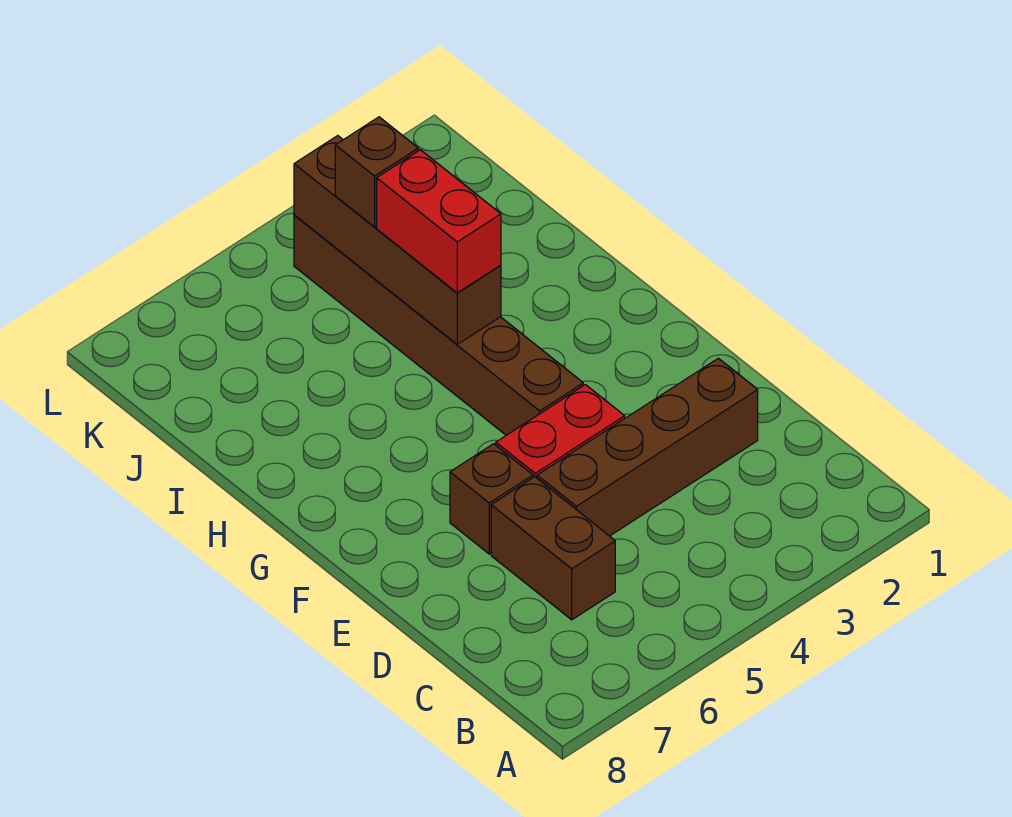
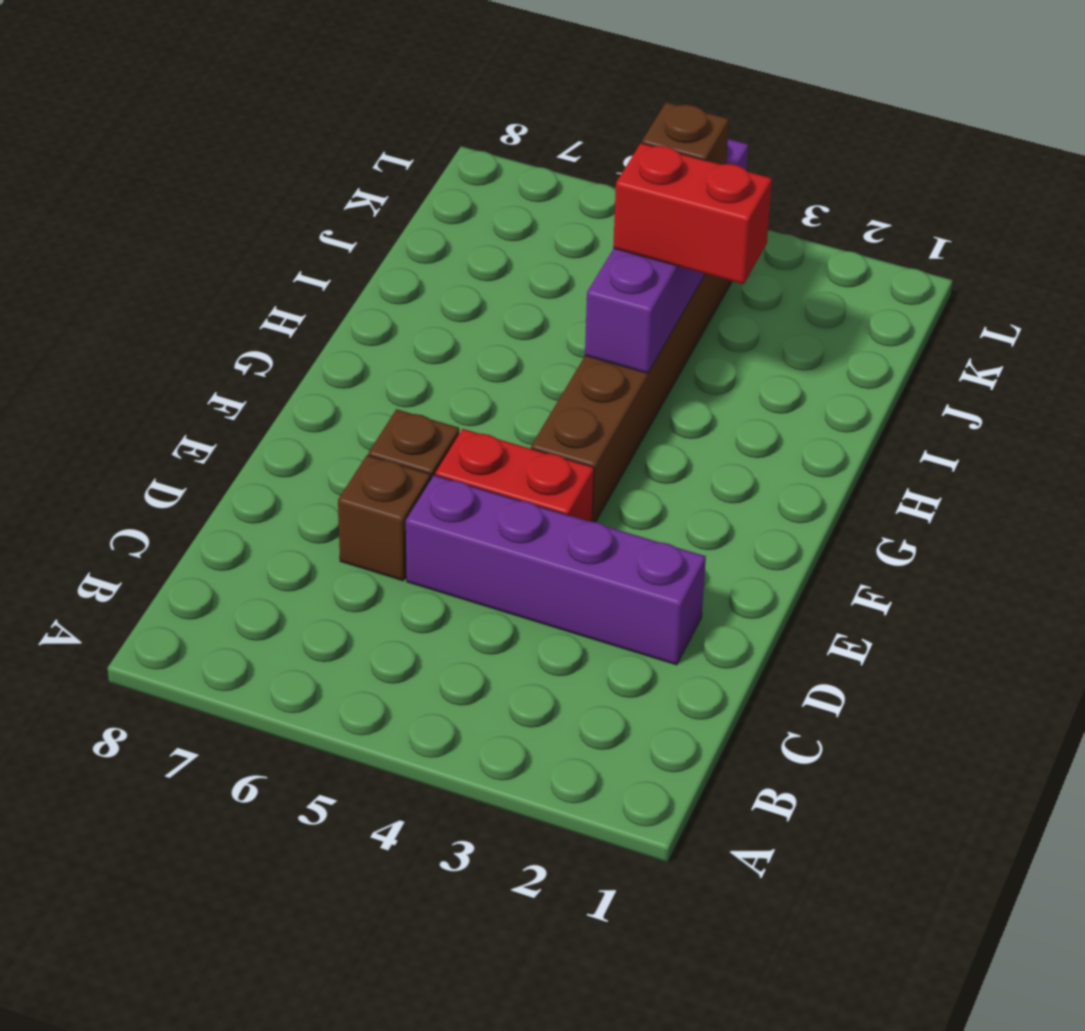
brown 1x2 brick [491,477,615,620] -> brown 1x1 brick [338,455,431,581]
brown 1x4 brick [537,358,758,536] -> purple 1x4 brick [406,475,706,665]
brown 1x4 brick [294,136,501,344] -> purple 1x4 brick [585,139,748,373]
red 1x2 brick [377,150,501,293] -> red 1x2 brick turned to [613,143,772,284]

